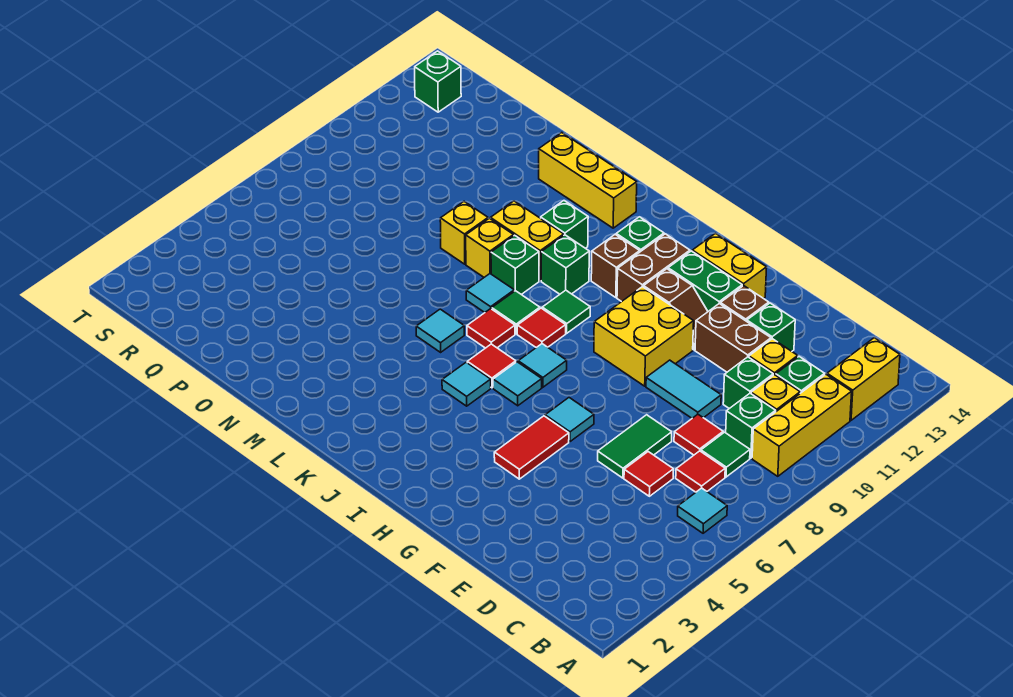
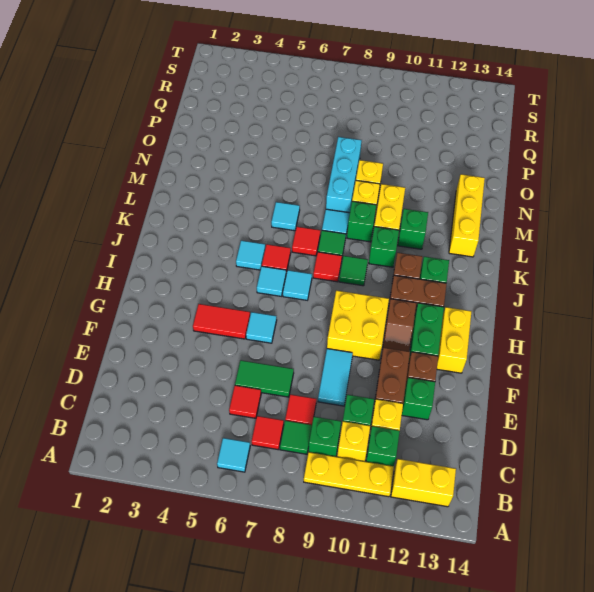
yellow 1x3 brick [752,374,852,476] -> yellow 1x3 plate [304,452,394,497]
none -> cyan 1x3 brick [326,137,362,213]
green 1x1 brick [415,51,461,112] -> none

